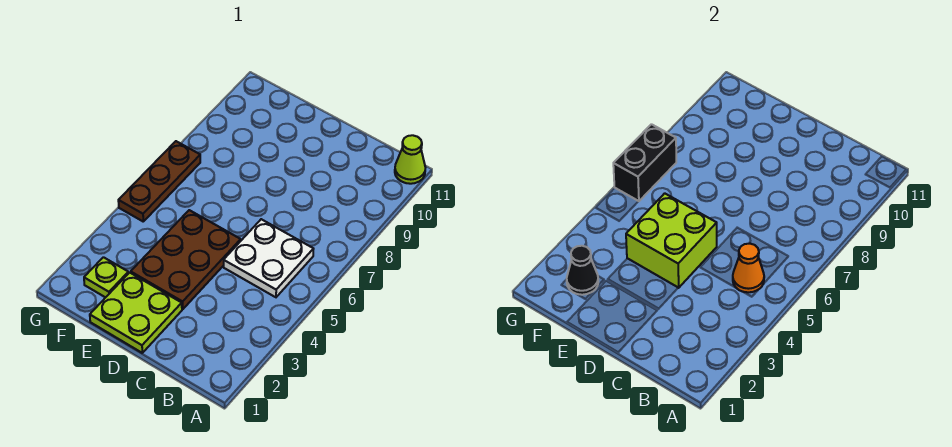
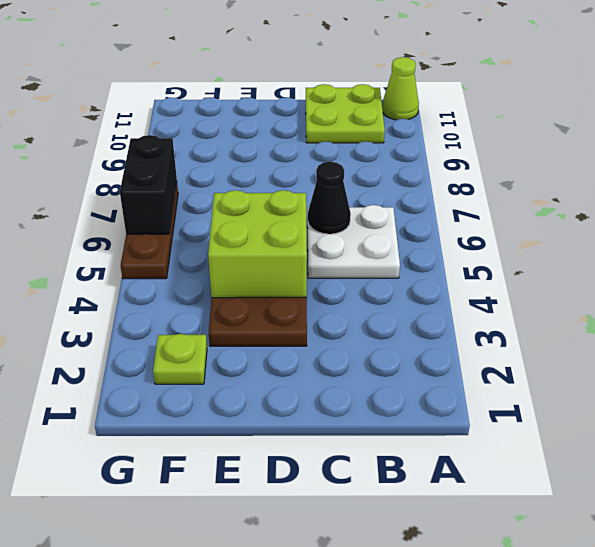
orange 1x1 cone [733,243,764,292] -> none
lime 2x2 plate [90,273,182,353] -> lime 2x2 plate moved to [306,84,385,143]
black 1x1 cone [567,246,598,295] -> black 1x1 cone moved to [308,162,351,234]

